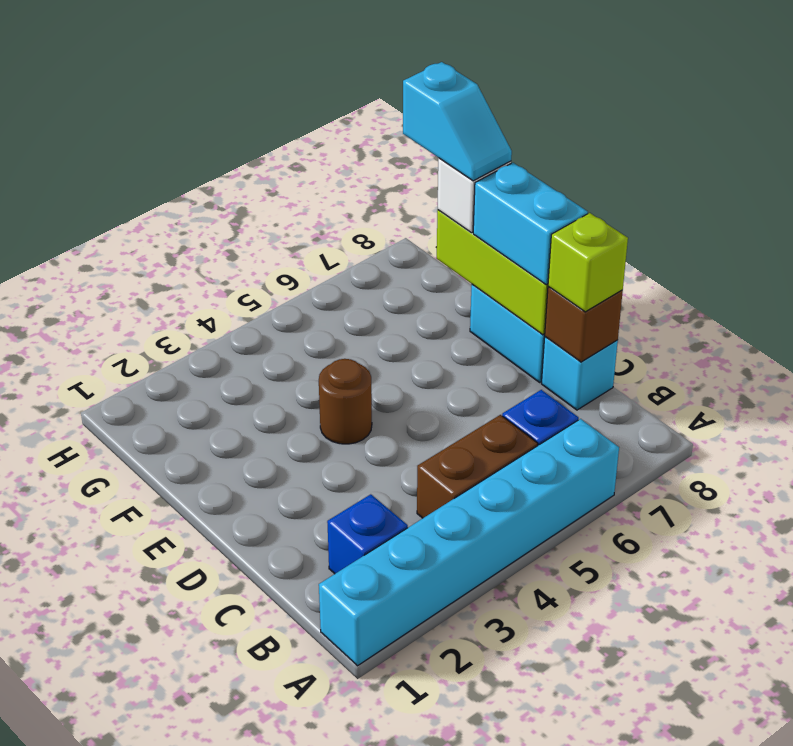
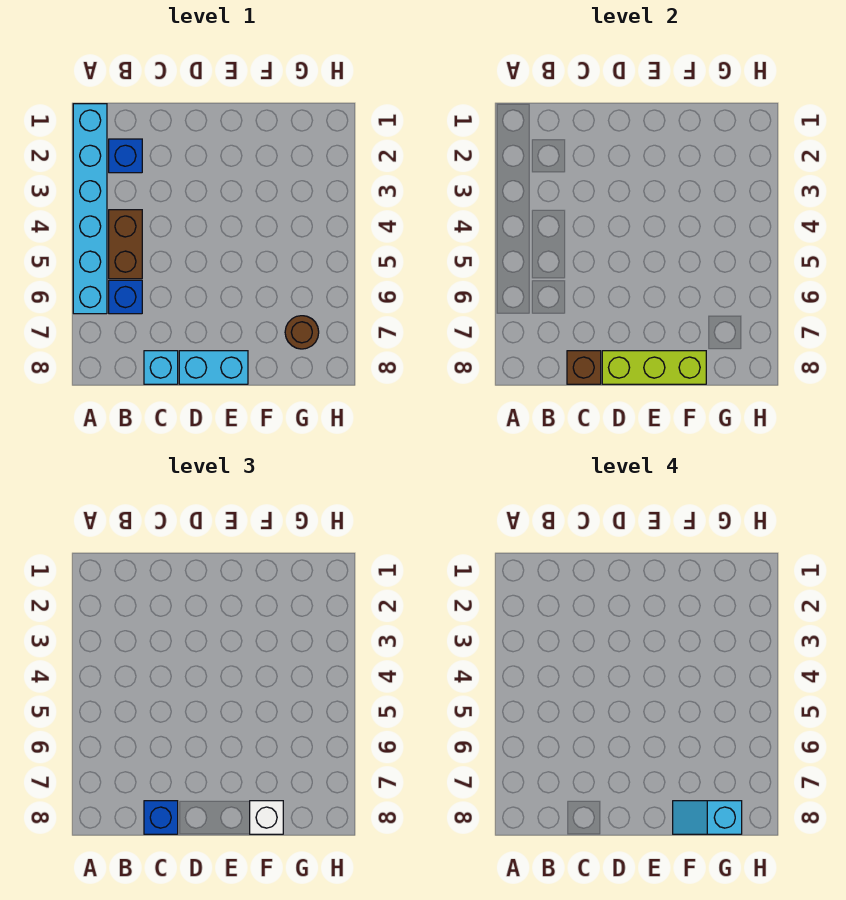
lime 1x1 brick [548,213,628,312] -> blue 1x1 brick [144,801,178,834]
cyan 1x2 brick [473,163,588,285] -> none
brown 1x1 round brick [319,359,372,444] -> brown 1x1 round brick moved to [285,316,319,349]

